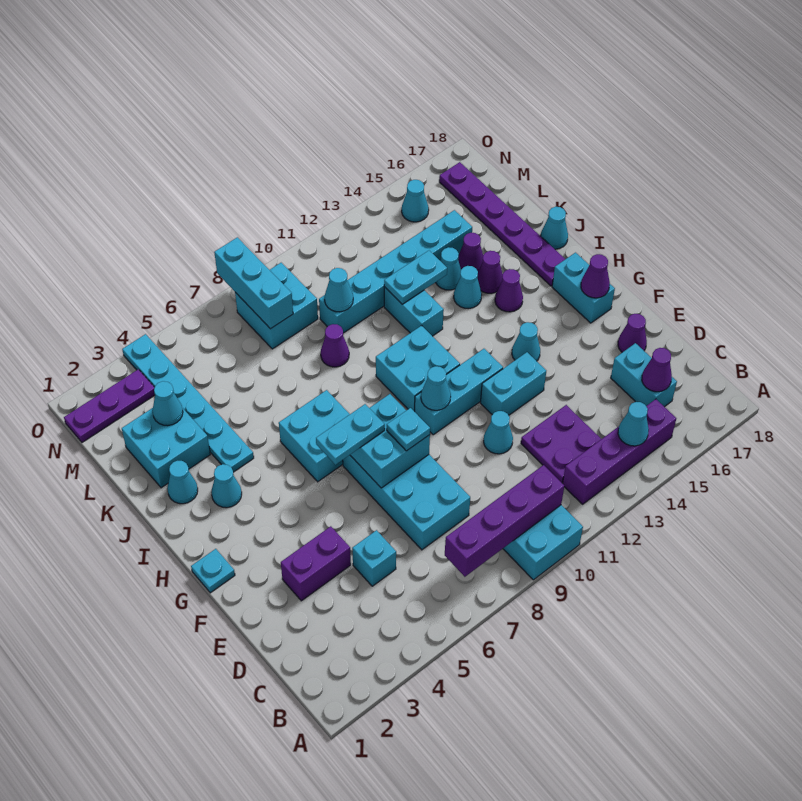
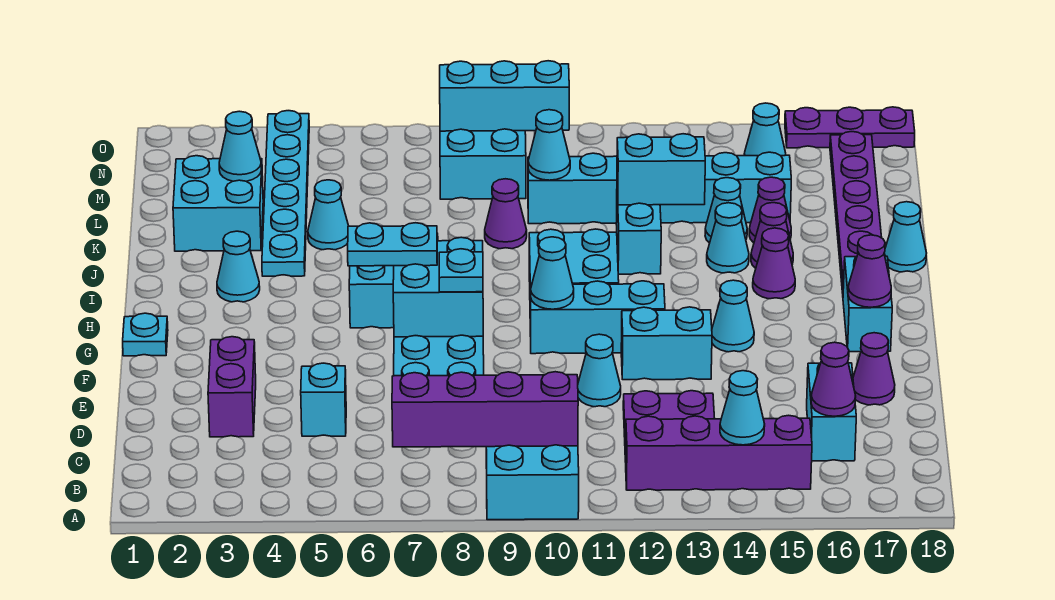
purple 1x2 brick [281,526,351,601] -> purple 1x2 brick turned to [208,337,256,437]
cyan 1x1 cone [167,461,198,504] -> cyan 1x1 cone moved to [308,180,348,250]
cyan 1x2 plate [384,251,447,304] -> cyan 1x2 brick [617,134,705,205]
cyan 1x3 brick [214,237,293,329] -> cyan 1x3 brick turned to [440,61,569,131]
purple 1x3 plate [64,369,155,442] -> purple 1x3 plate moved to [785,107,915,148]

